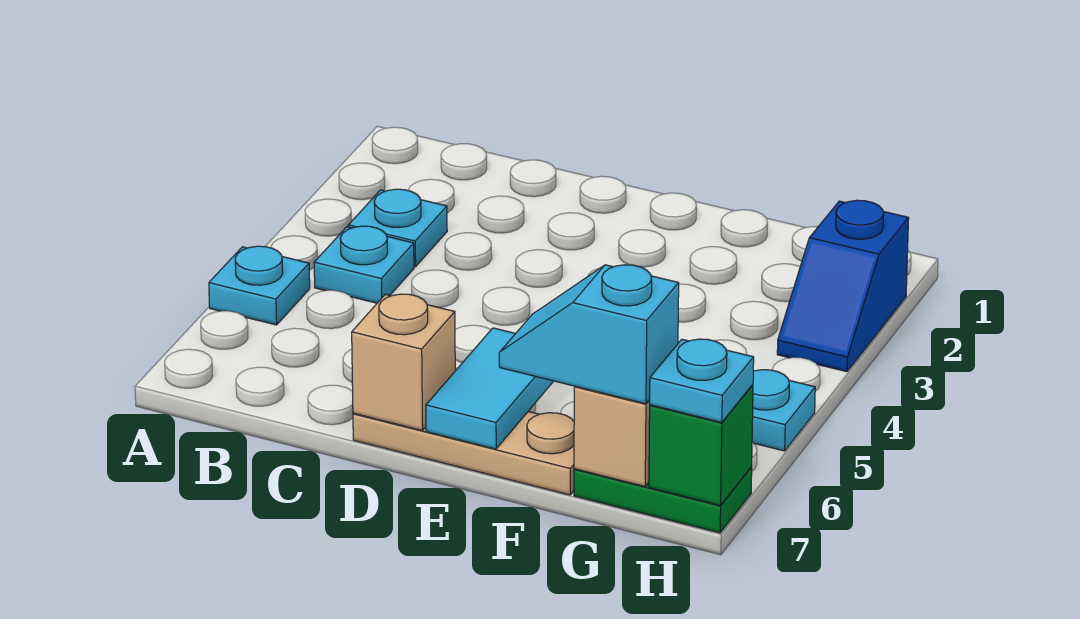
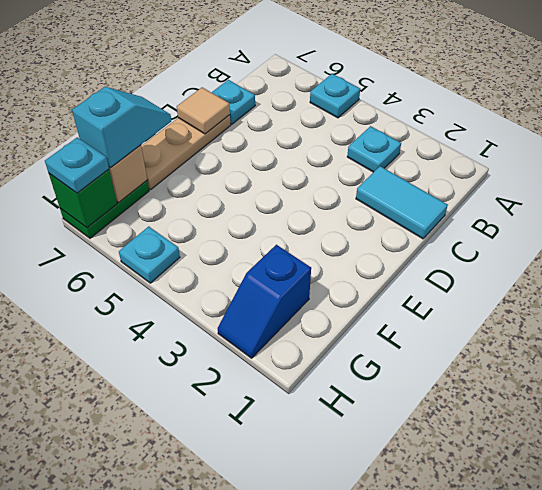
cyan 1x1 plate [314,226,414,303] -> cyan 1x1 plate moved to [212,80,255,124]
tan 1x1 brick [352,294,455,430] -> tan 1x1 tile [177,87,230,134]
cyan 1x2 tile [426,328,553,449] -> cyan 1x2 tile moved to [356,166,448,239]
blue 1x2 slope [777,200,909,372] -> blue 1x2 slope turned to [218,245,311,358]

